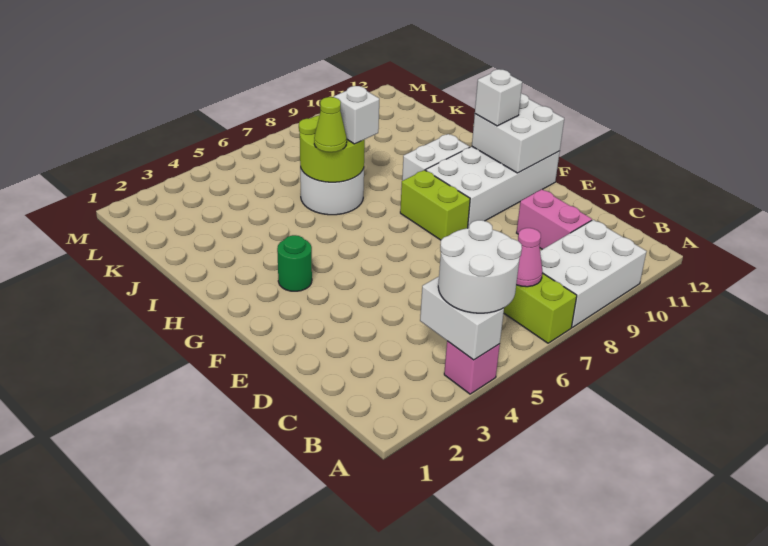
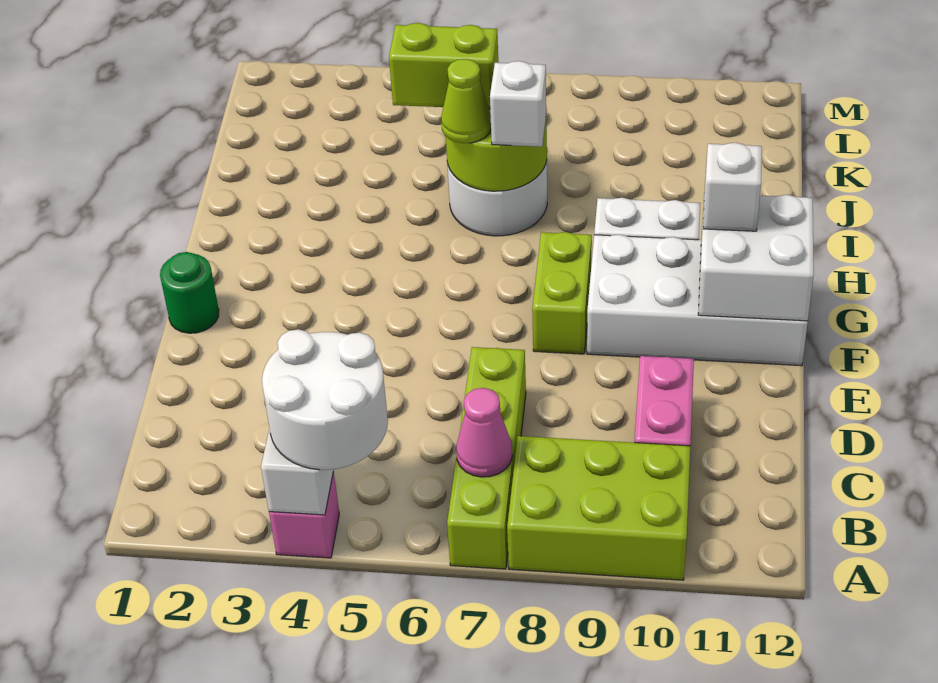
white 2x3 brick [540,220,647,327] -> lime 2x3 brick [507,436,690,580]
green 1x1 round brick [277,235,312,291] -> green 1x1 round brick moved to [160,252,219,333]
none -> lime 1x2 brick [389,23,498,109]

